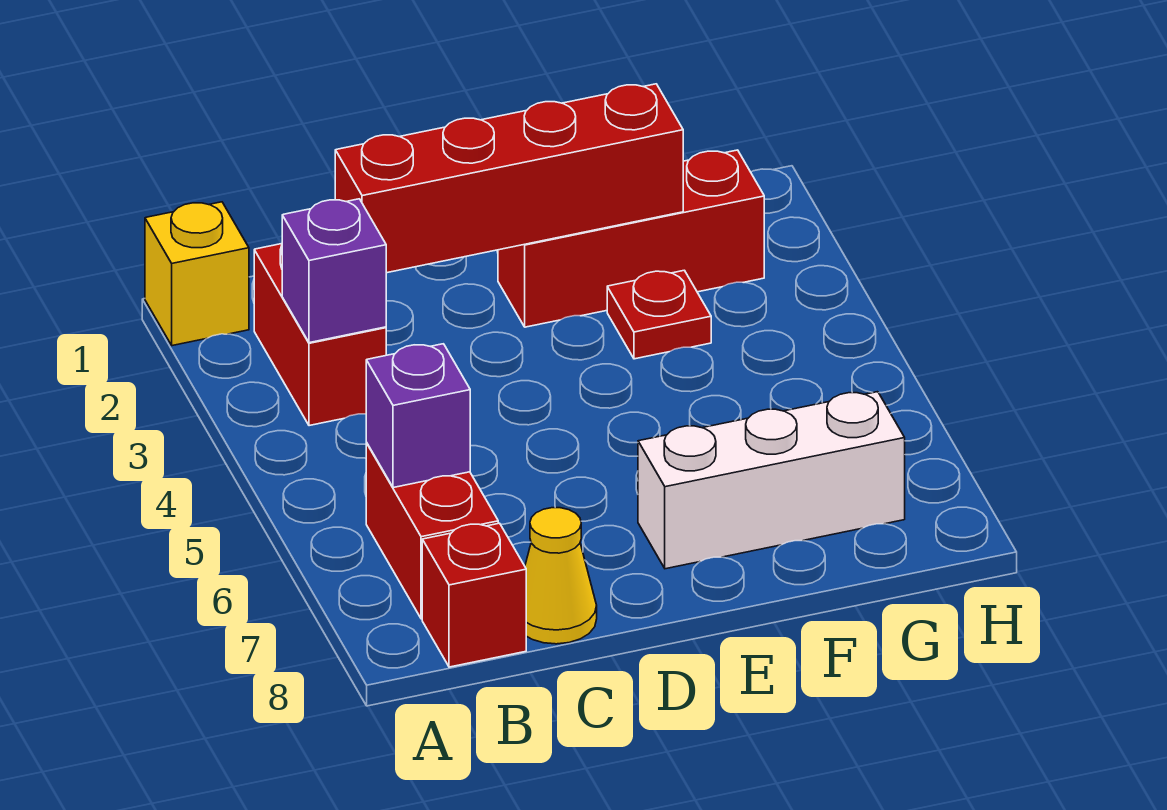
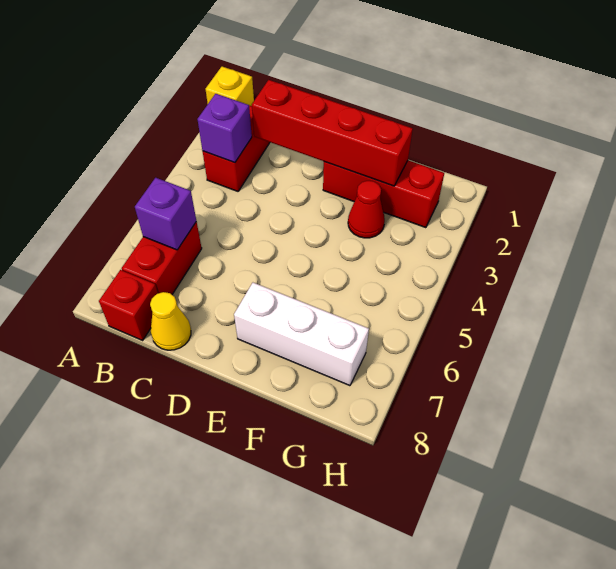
red 1x1 plate [607,270,711,359] -> red 1x1 cone [348,181,385,238]

